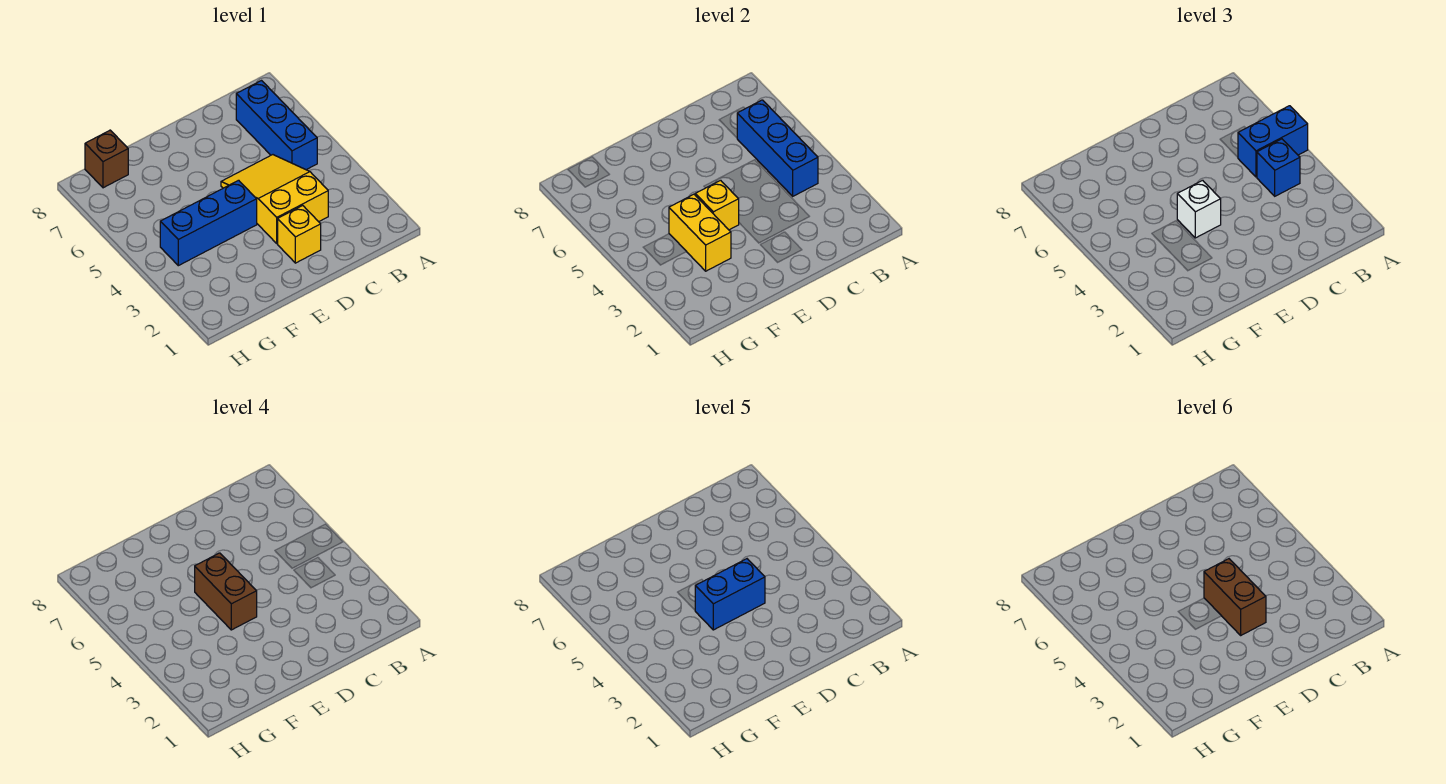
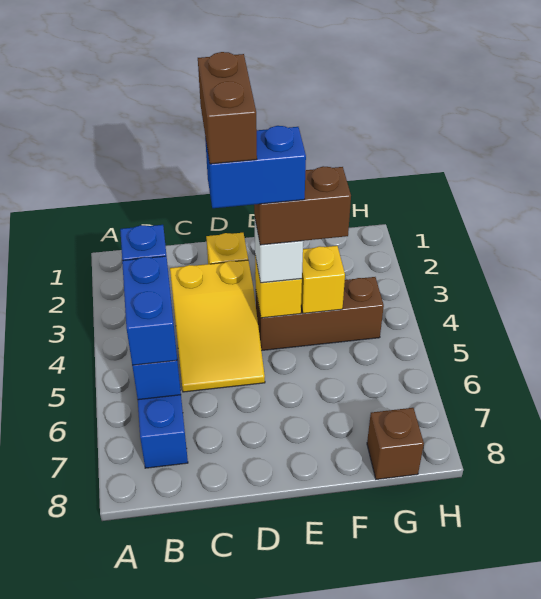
blue 1x2 brick [1238,106,1308,177] -> blue 1x2 brick turned to [122,256,177,365]
blue 1x3 brick [160,180,257,266] -> brown 1x3 brick [256,277,384,351]
brown 1x2 brick [195,553,257,630] -> brown 1x2 brick turned to [254,166,351,245]
yellow 1x2 brick [669,194,731,271] -> yellow 1x1 brick [301,246,345,313]

